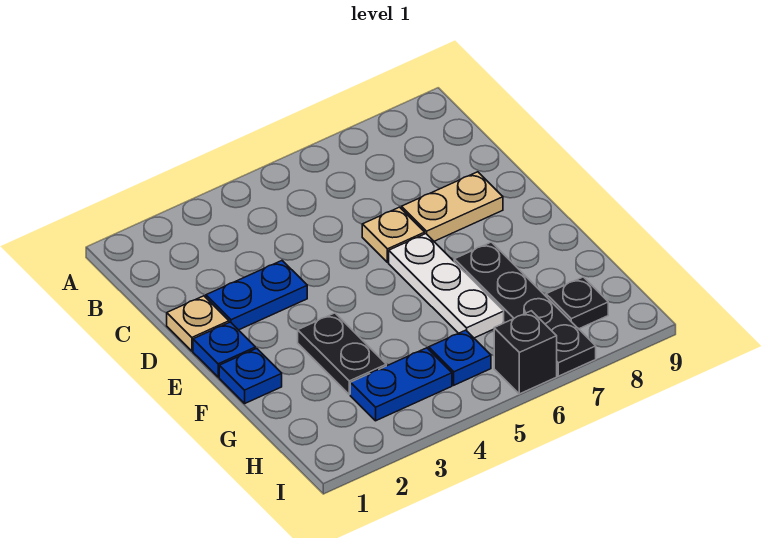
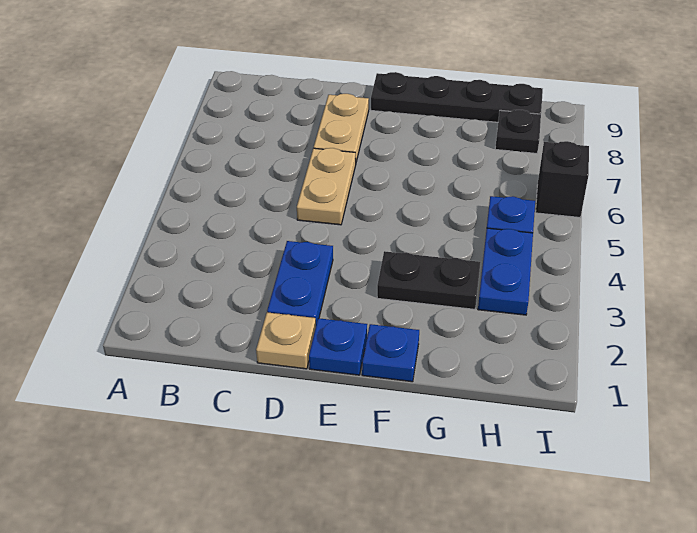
tan 1x1 plate [362,207,425,262] -> tan 1x2 plate [297,148,356,225]
white 1x3 plate [389,234,504,338] -> none
black 1x4 plate [454,242,596,376] -> black 1x4 plate moved to [371,72,543,122]

